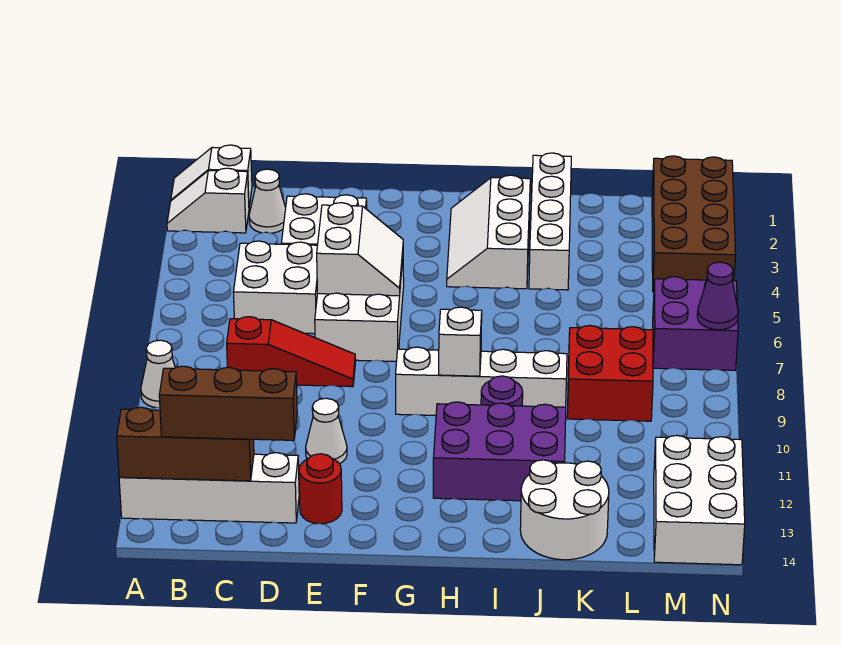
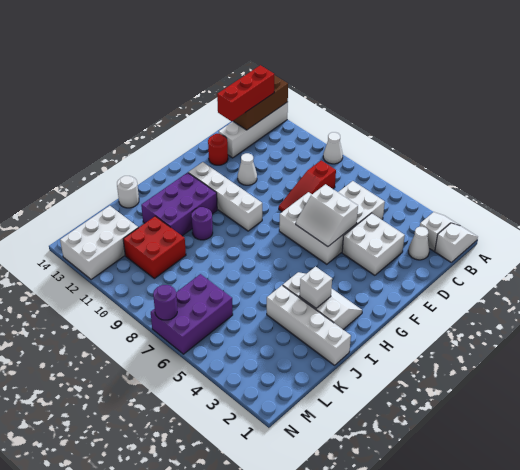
brown 1x3 brick [159,366,297,440] -> red 1x3 brick [217,65,274,121]
white 1x4 brick [396,347,567,415] -> white 1x4 brick turned to [188,162,262,231]
white 1x1 brick [439,307,482,376] -> white 1x1 brick moved to [300,266,332,308]
white 2x2 round brick [520,460,609,560] -> white 1x1 round brick [117,176,139,208]
red 2x2 brick [567,326,653,421] -> red 2x2 brick moved to [123,216,186,279]
brown 2x4 brick [652,156,736,292] -> none
purple 2x2 brick [653,277,738,370] -> purple 2x3 brick [151,274,233,354]
white 2x3 brick [654,436,745,565] -> white 2x3 brick turned to [60,206,138,280]
purple 1x1 cone [697,262,738,330] -> purple 1x1 round brick [153,285,177,320]

